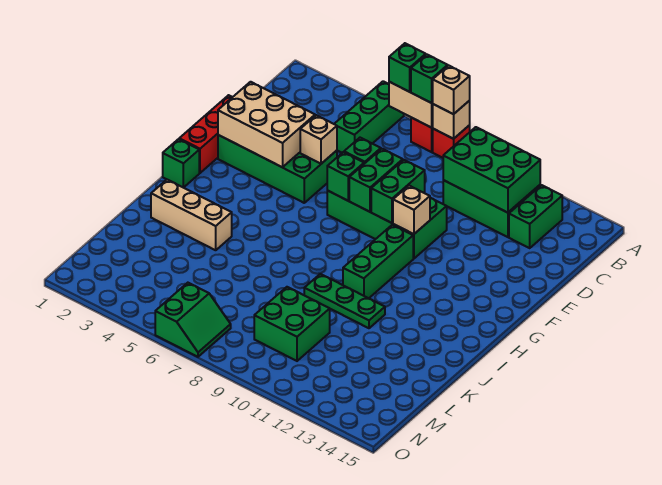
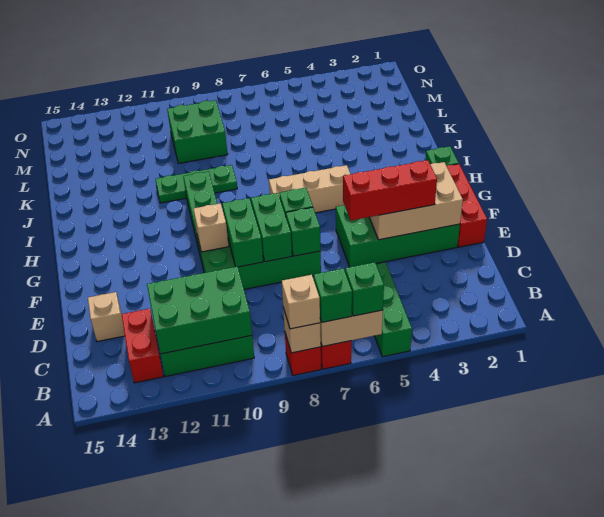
green 1x2 brick [509,185,562,248] -> red 1x2 brick [121,309,163,383]
none -> red 1x3 brick [343,160,437,220]
tan 1x1 brick [300,115,337,164] -> tan 1x1 brick moved to [88,292,125,342]
tan 1x3 brick [151,180,232,250] -> tan 1x3 brick moved to [269,165,350,213]
green 2x2 slope [155,283,231,357] -> none

